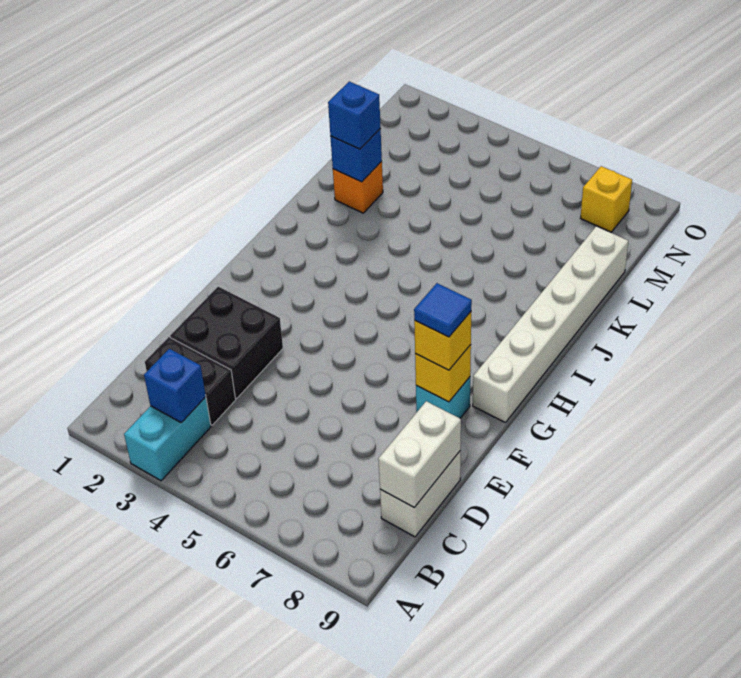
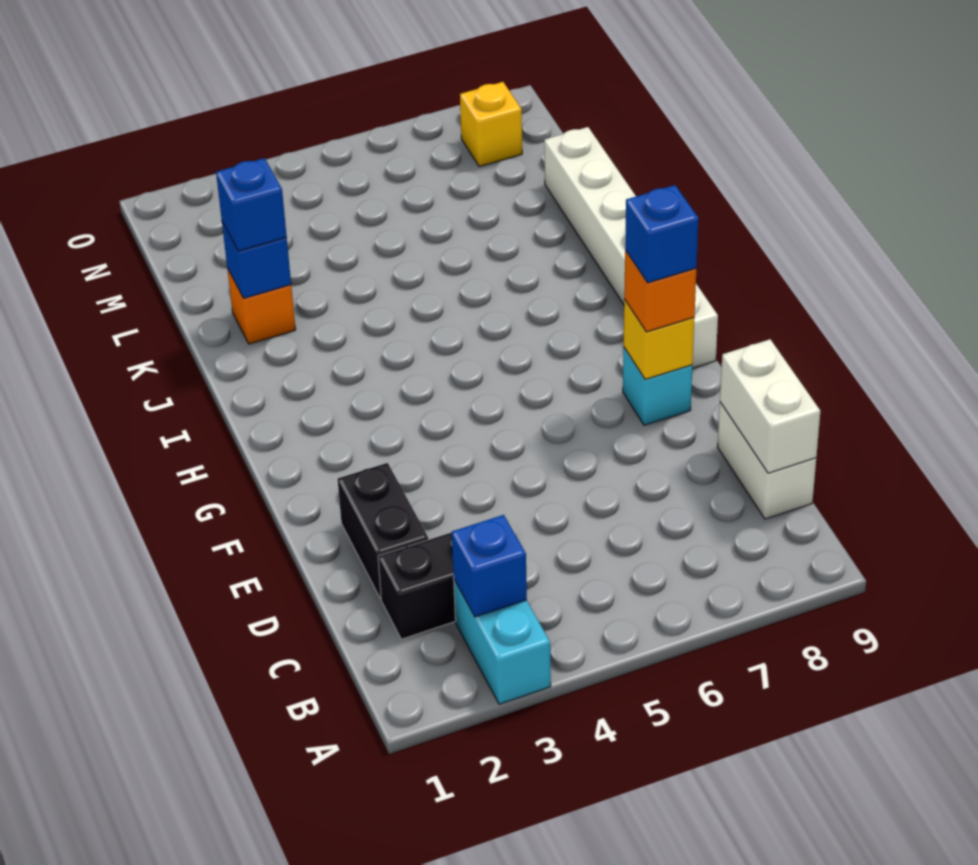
black 2x2 brick [170,287,283,398] -> black 1x2 brick [338,463,429,599]
yellow 1x1 brick [414,312,471,370] -> orange 1x1 brick [624,250,696,332]
blue 1x1 tile [414,283,472,337] -> blue 1x1 brick [625,185,699,283]

